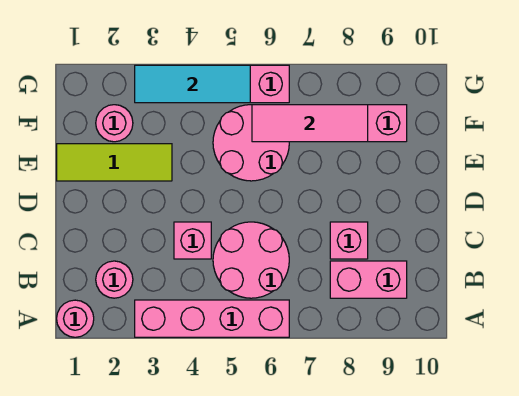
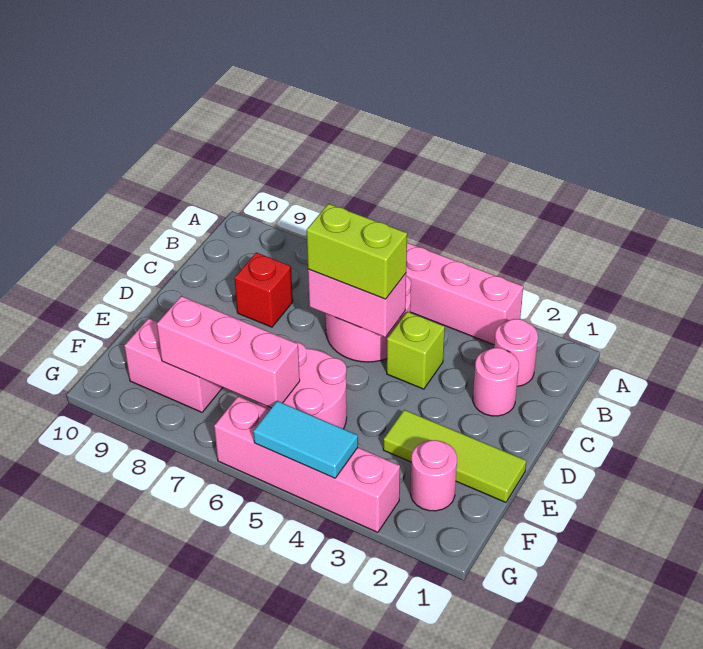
pink 1x1 round brick [57,300,94,337] -> pink 1x1 round brick moved to [473,348,519,416]
pink 1x2 brick [330,261,407,298] -> pink 1x2 brick moved to [308,269,406,337]
pink 1x1 brick [174,222,211,259] -> lime 1x1 brick [387,312,445,389]
none -> lime 1x2 brick [307,204,407,299]
pink 1x1 brick [330,222,368,259] -> red 1x1 brick [235,253,293,327]
pink 1x3 tile [252,105,368,142] -> pink 1x3 brick [157,296,300,408]
cyan 1x3 tile [135,65,250,103] -> cyan 1x2 tile [253,401,358,478]

